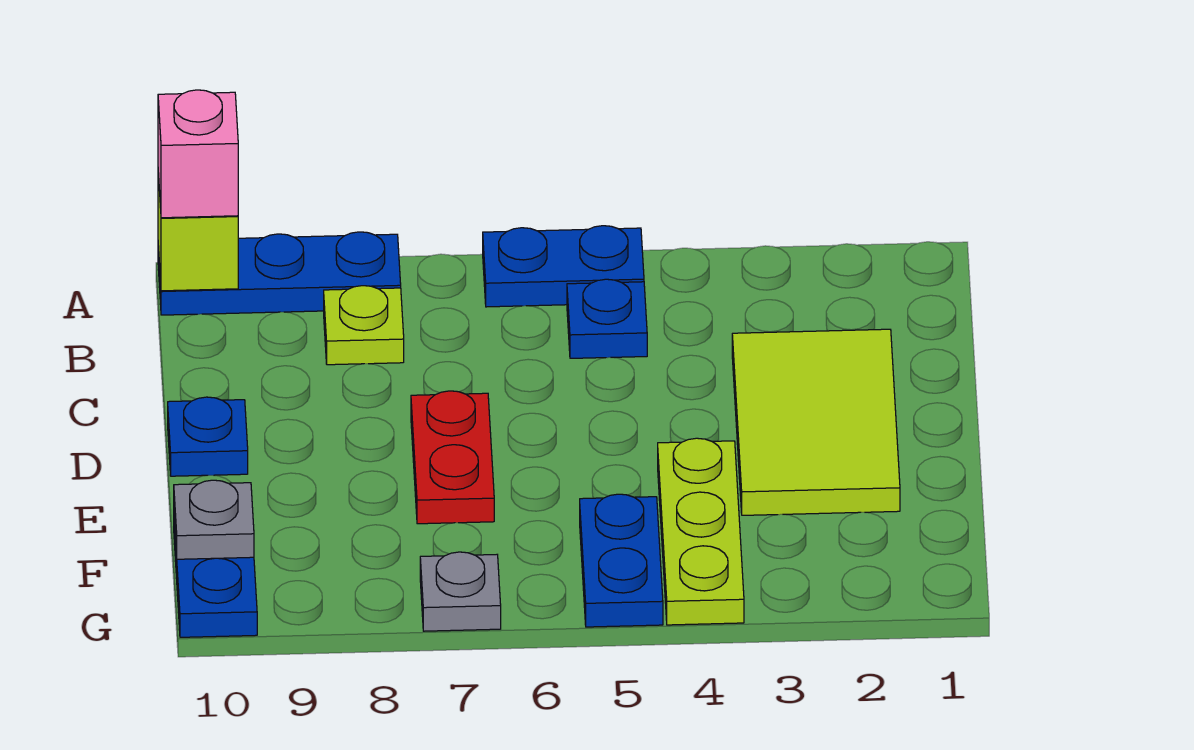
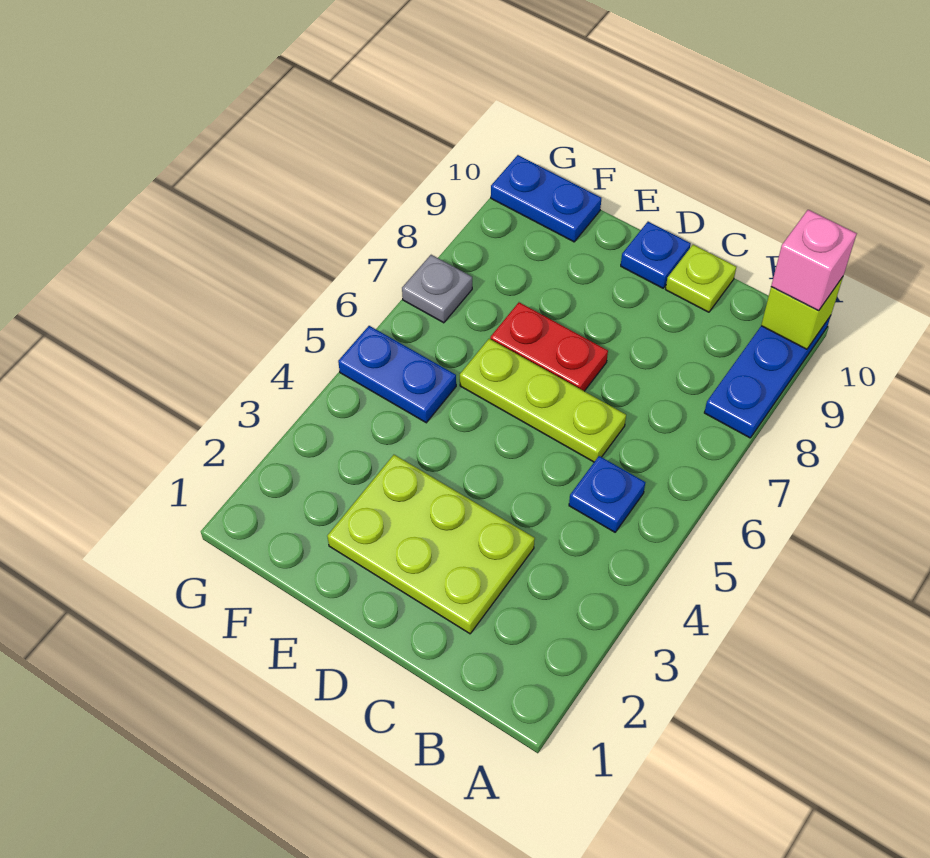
blue 1x2 plate [483,226,644,307] -> none
lime 1x1 plate [324,286,404,365] -> lime 1x1 plate moved to [666,245,736,312]
lime 2x3 tile [732,329,900,515] -> lime 2x3 plate [327,455,535,634]
lime 1x3 plate [658,438,744,625] -> lime 1x3 plate moved to [460,339,626,462]
grey 1x1 plate [174,480,254,559] -> none

